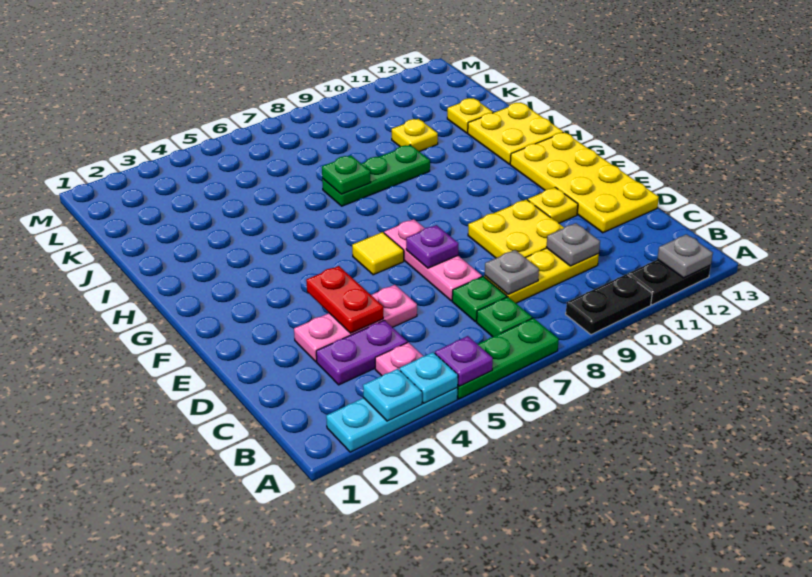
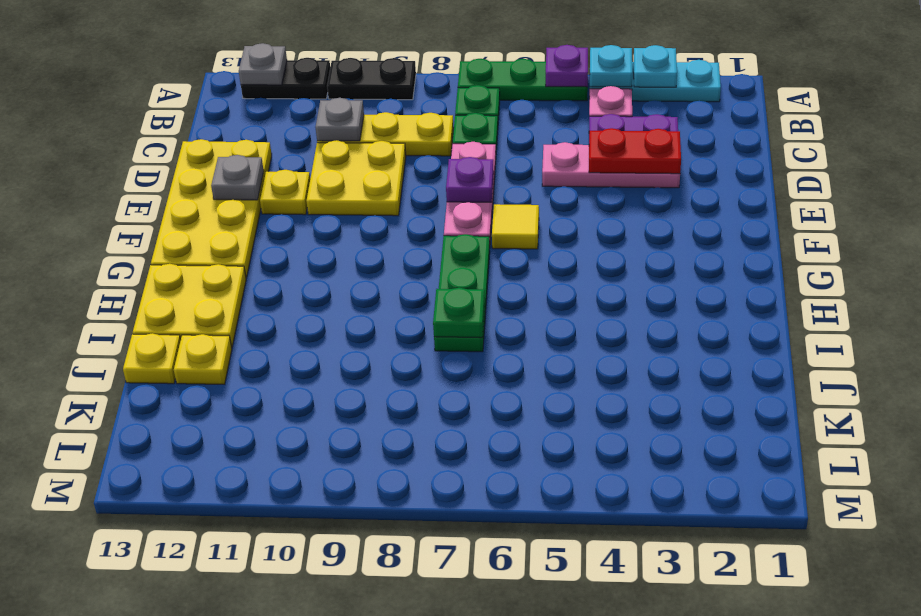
grey 1x1 plate [485,250,539,294] -> grey 1x1 plate moved to [211,155,264,200]
red 1x2 plate [306,266,383,333] -> red 1x2 plate turned to [589,128,681,174]
green 1x3 plate [322,145,430,206] -> green 1x3 plate turned to [434,234,490,352]
yellow 1x1 plate [392,119,438,152] -> yellow 1x1 plate moved to [123,333,181,384]

